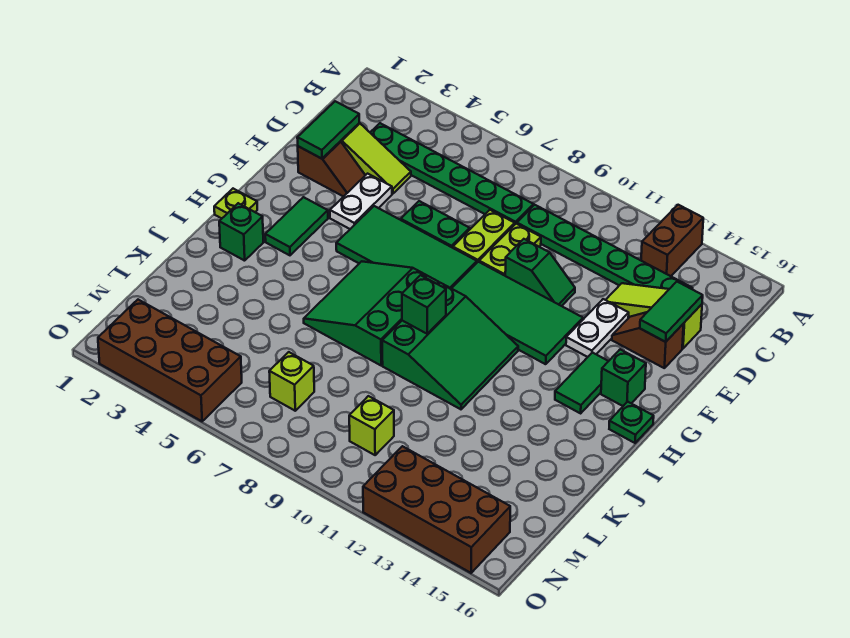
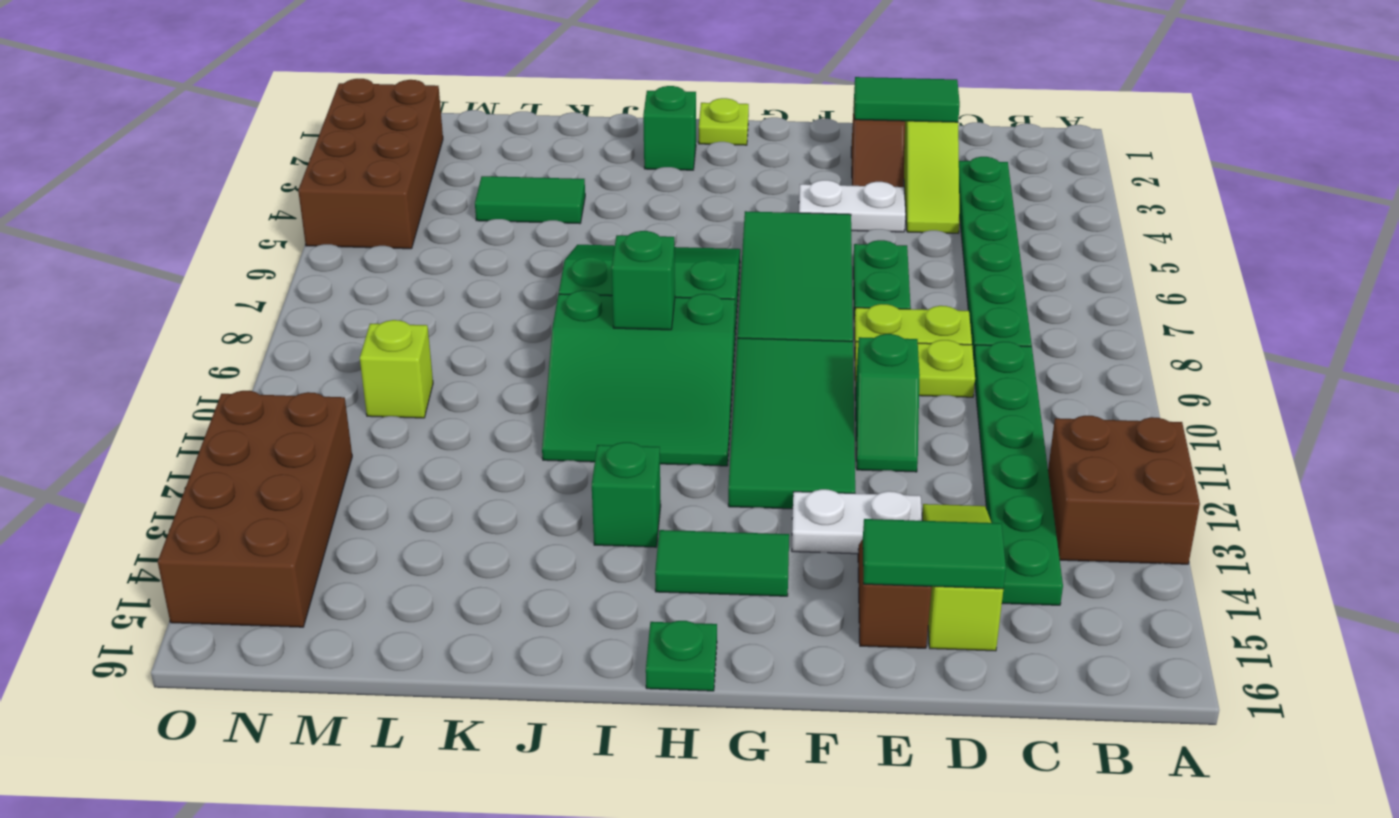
brown 1x2 brick [641,205,703,276] -> brown 2x2 brick [1048,415,1200,564]
green 1x2 tile [265,197,328,255] -> green 1x2 tile moved to [475,176,585,224]
green 1x1 brick [601,349,646,406] -> green 1x1 brick moved to [592,442,661,547]
lime 1x1 brick [269,352,314,411] -> none

